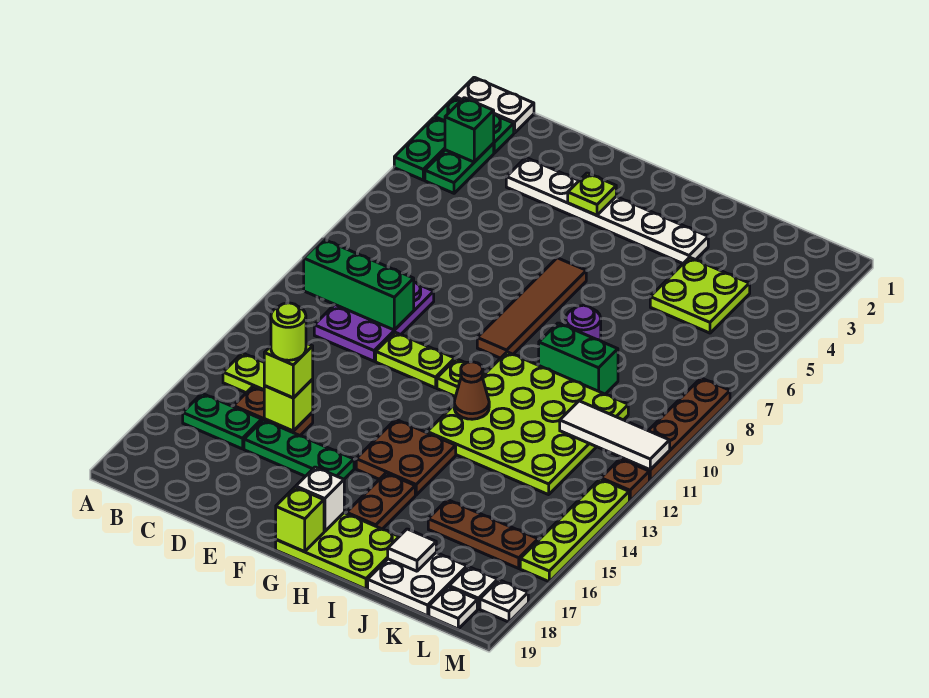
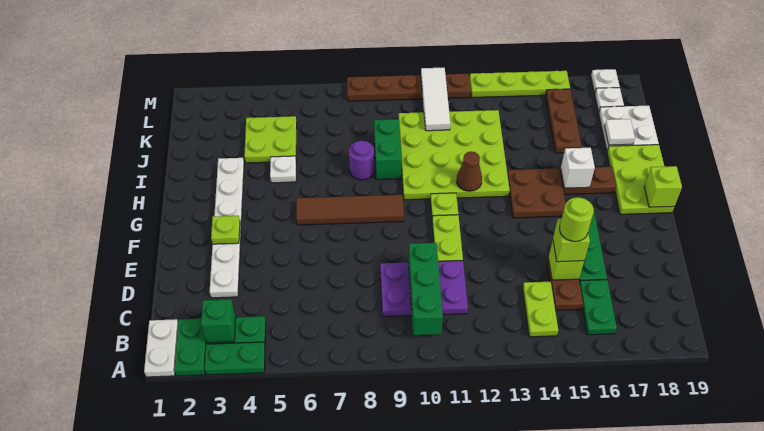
white 1x1 brick [296,467,344,531] -> white 1x1 brick moved to [561,148,595,188]
white 1x1 plate [429,587,477,629] -> white 1x1 plate moved to [270,156,296,183]

